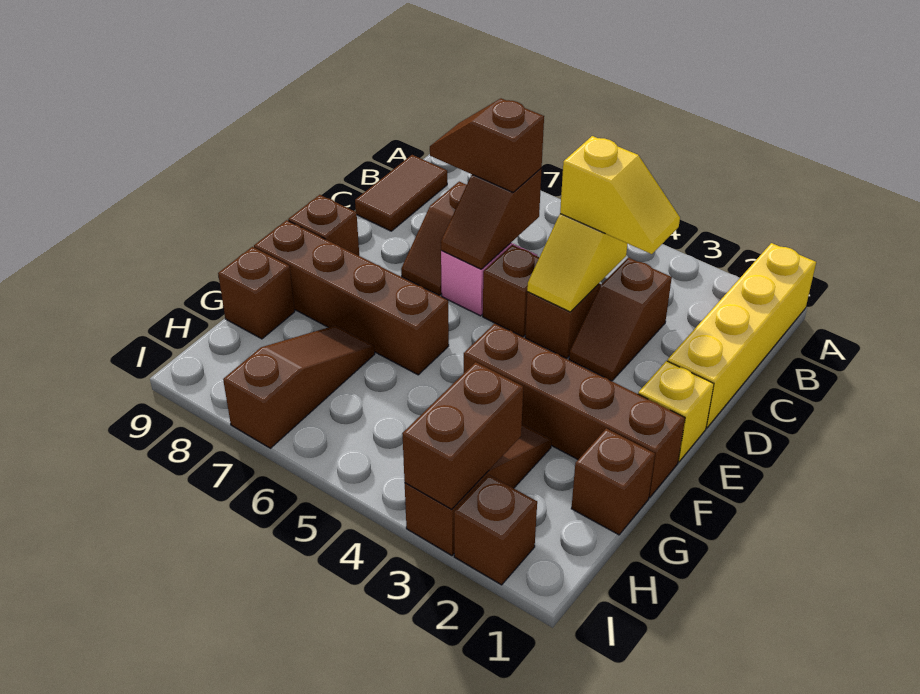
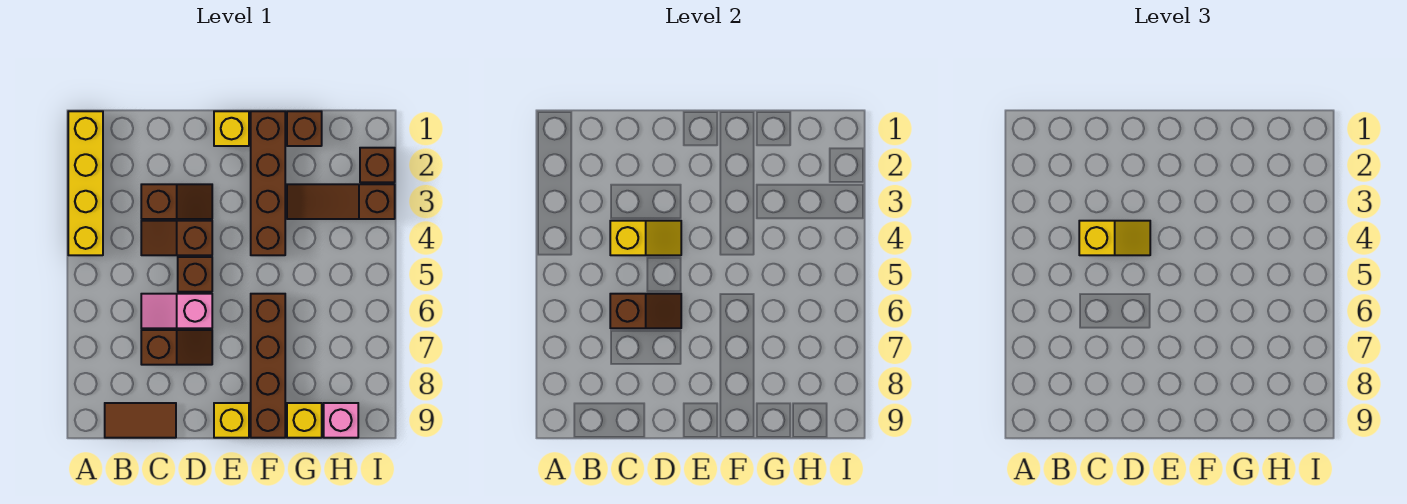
yellow 1x4 brick [668,243,816,428] -> yellow 1x4 brick turned to [68,111,103,255]
yellow 1x2 slope [560,136,680,254] -> yellow 1x2 slope turned to [1079,221,1150,255]
brown 1x2 slope [430,98,544,192] -> none
brown 1x1 brick [288,195,359,256] -> yellow 1x1 brick [214,403,249,438]
brown 1x3 slope [223,326,375,448] -> none
brown 1x1 brick [218,247,295,339] -> yellow 1x1 brick [287,403,322,438]
brown 1x2 brick [402,362,523,509] -> none
none -> pink 1x1 brick [324,403,358,438]

